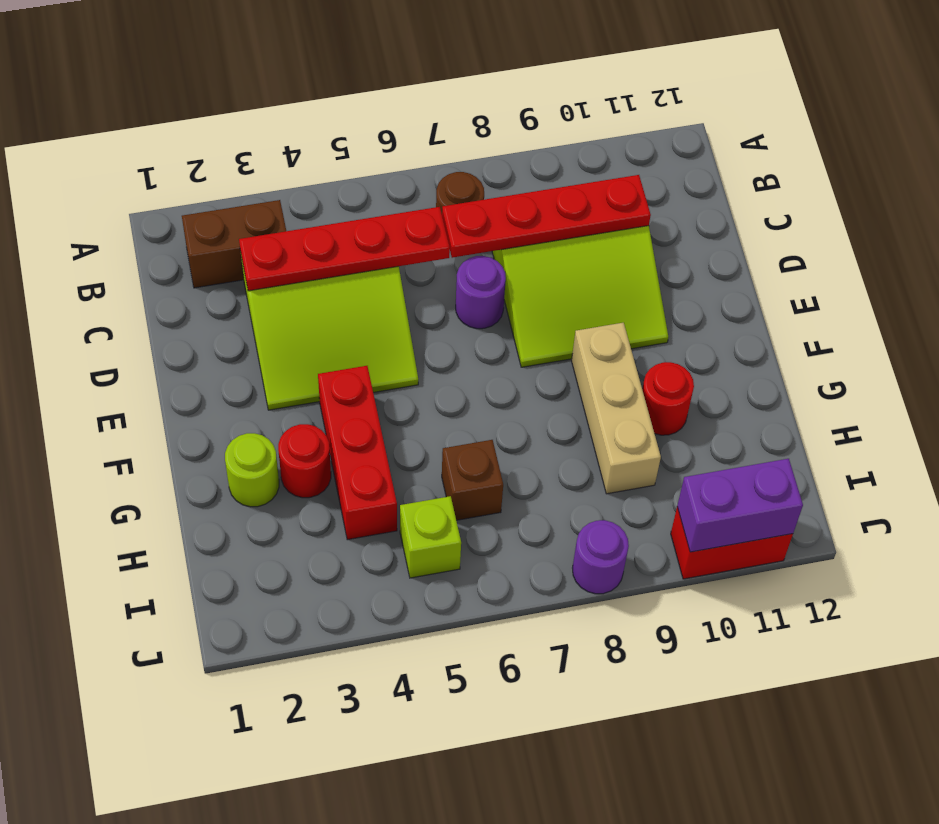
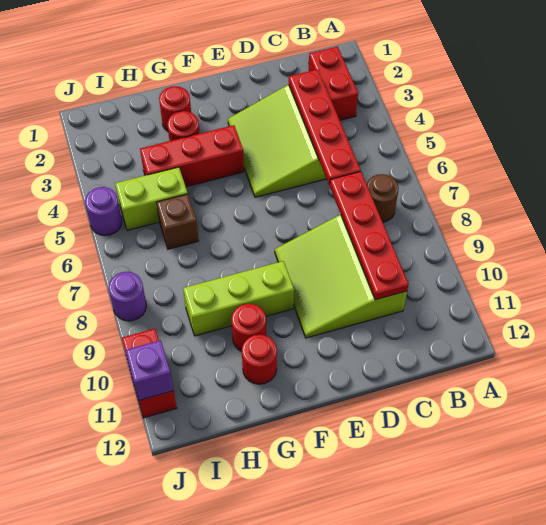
brown 1x2 brick [182,200,286,288] -> red 1x2 brick [309,46,358,120]
purple 1x1 round brick [456,256,506,329] -> purple 1x1 round brick moved to [85,187,122,236]
tan 1x3 brick [572,323,661,494] -> lime 1x3 brick [183,261,294,336]
lime 1x1 round brick [225,433,279,507] -> red 1x1 round brick [159,86,191,131]
none -> red 1x1 round brick [242,335,277,384]
lime 1x1 brick [400,496,461,578] -> lime 1x2 brick [115,167,188,230]
purple 1x2 brick [677,459,803,552] -> purple 1x1 brick [126,340,174,400]

